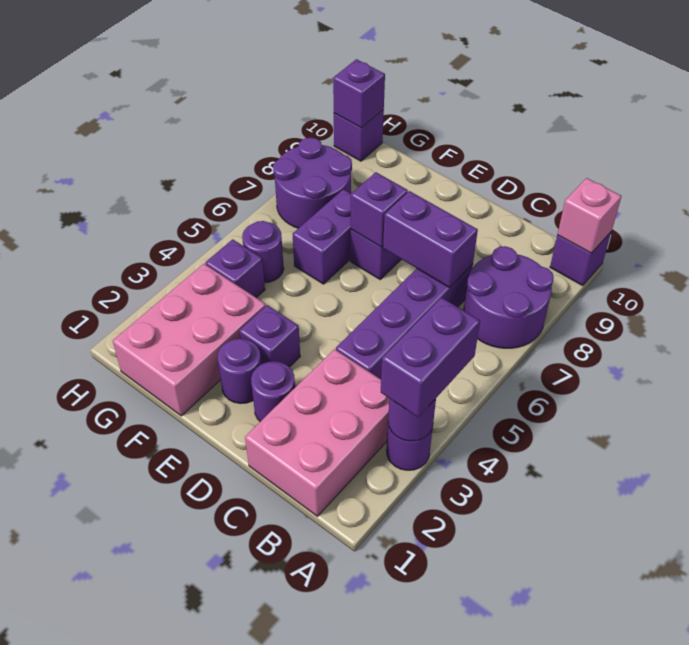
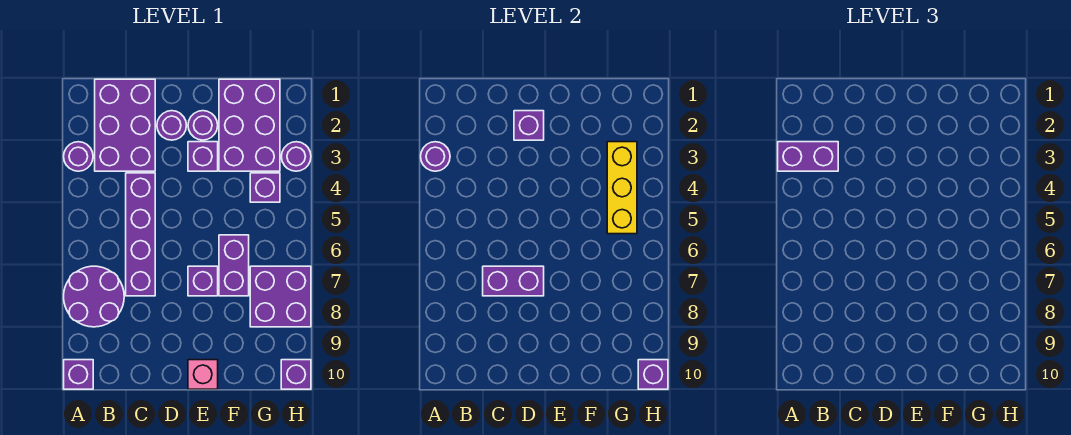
purple 1x2 brick [381,298,480,417] -> purple 1x2 brick turned to [778,142,838,171]
pink 1x1 brick [557,178,621,253] -> pink 1x1 brick moved to [188,360,218,389]
pink 2x3 brick [245,349,389,516] -> purple 2x3 brick [95,79,155,171]
purple 1x1 brick [351,172,408,247] -> purple 1x1 brick moved to [514,111,544,140]
pink 2x3 brick [113,264,266,416] -> purple 2x3 brick [219,79,280,171]
none -> yellow 1x3 brick [607,142,637,234]
purple 1x1 round brick [242,221,284,283] -> purple 1x1 round brick moved to [281,142,311,171]
purple 2x2 round brick [273,138,352,228] -> purple 2x2 brick [250,266,311,327]

